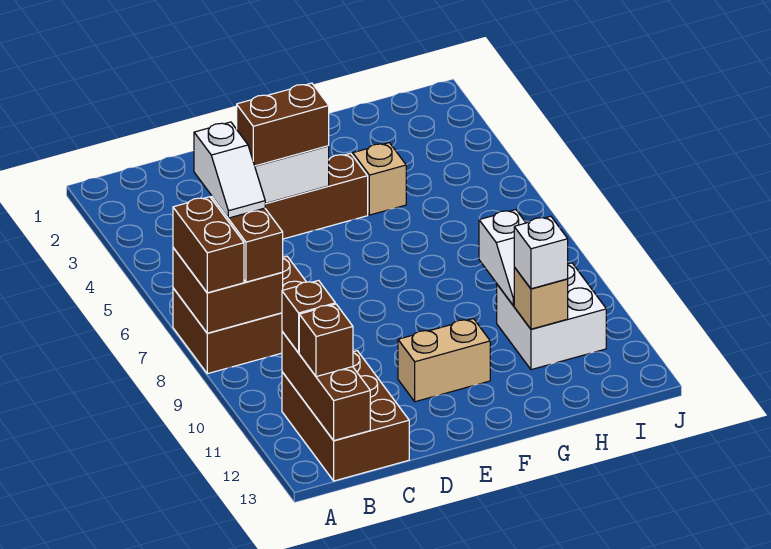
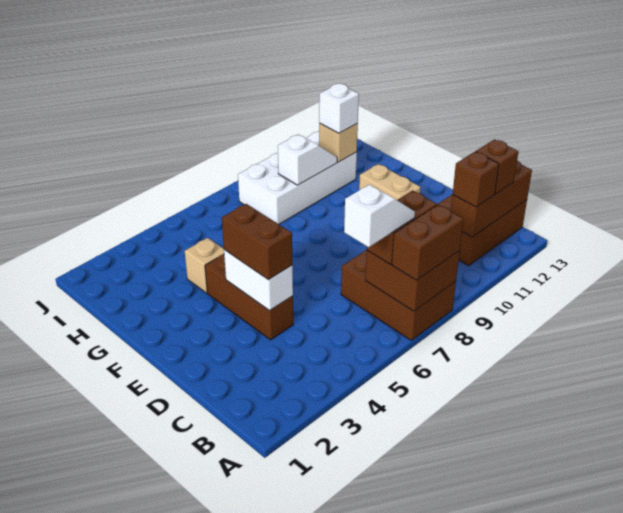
white 2x2 brick [497,263,606,370] -> white 2x4 brick [238,131,357,224]

